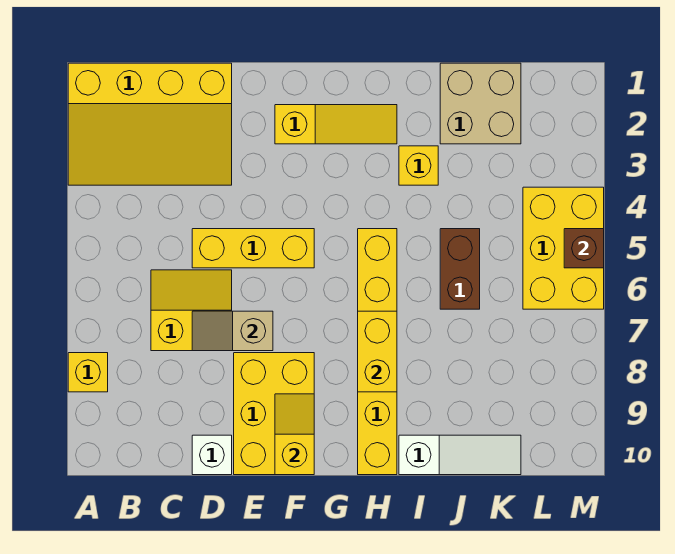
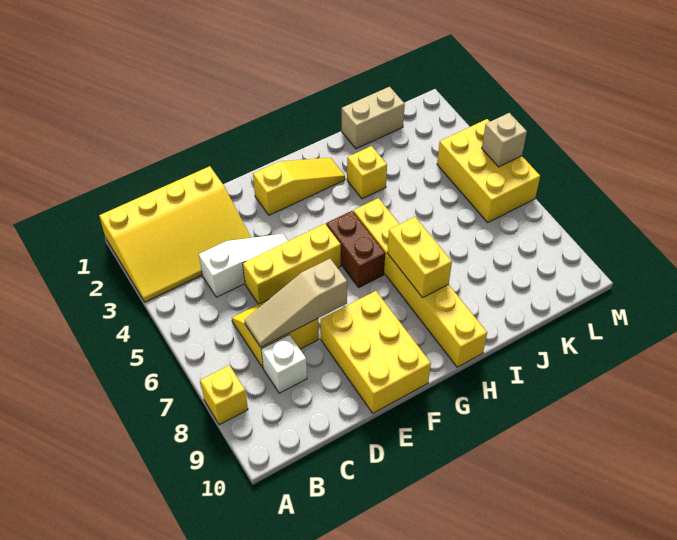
tan 1x2 slope [192,311,273,351] -> tan 1x3 slope [245,259,347,347]
white 1x1 brick [192,435,232,475] -> white 1x1 brick moved to [261,335,307,393]
yellow 1x2 slope [275,394,314,475] -> none
white 1x3 slope [399,435,521,475] -> white 1x3 slope moved to [199,234,288,297]
tan 2x2 brick [440,63,521,144] -> tan 1x2 brick [342,87,405,149]
brown 1x2 brick [440,229,480,309] -> brown 1x2 brick moved to [326,211,385,287]
brown 1x1 brick [564,229,604,268] -> tan 1x1 brick [482,113,527,167]

